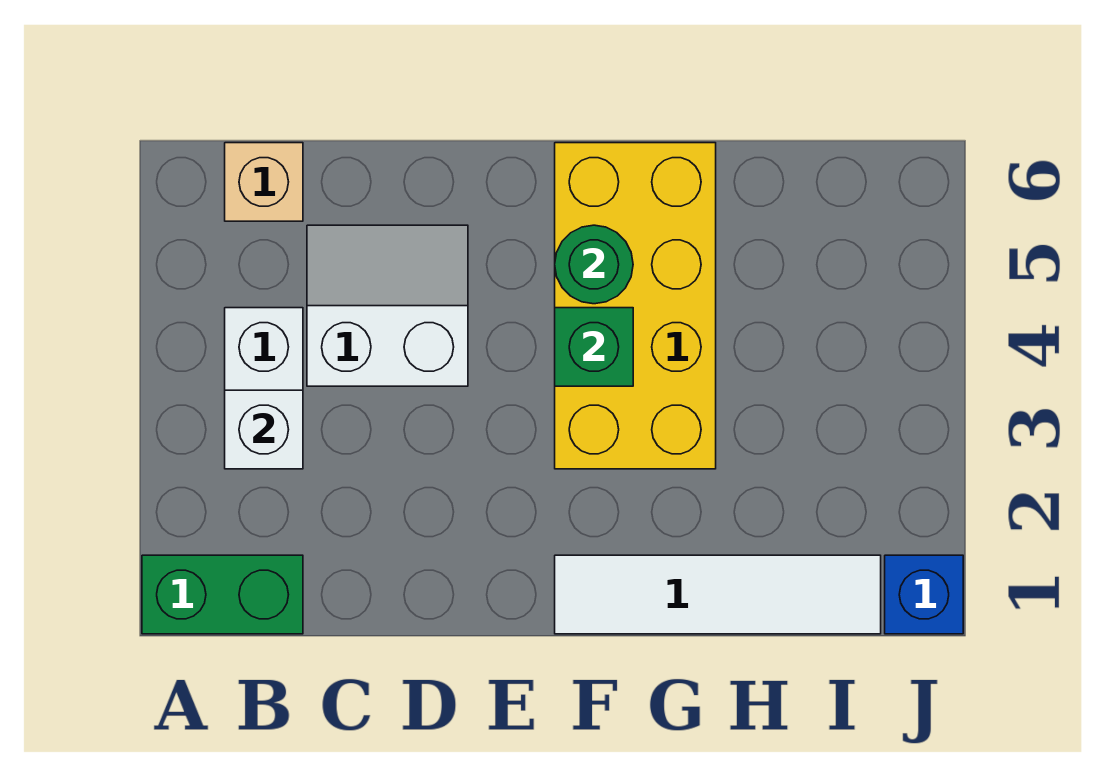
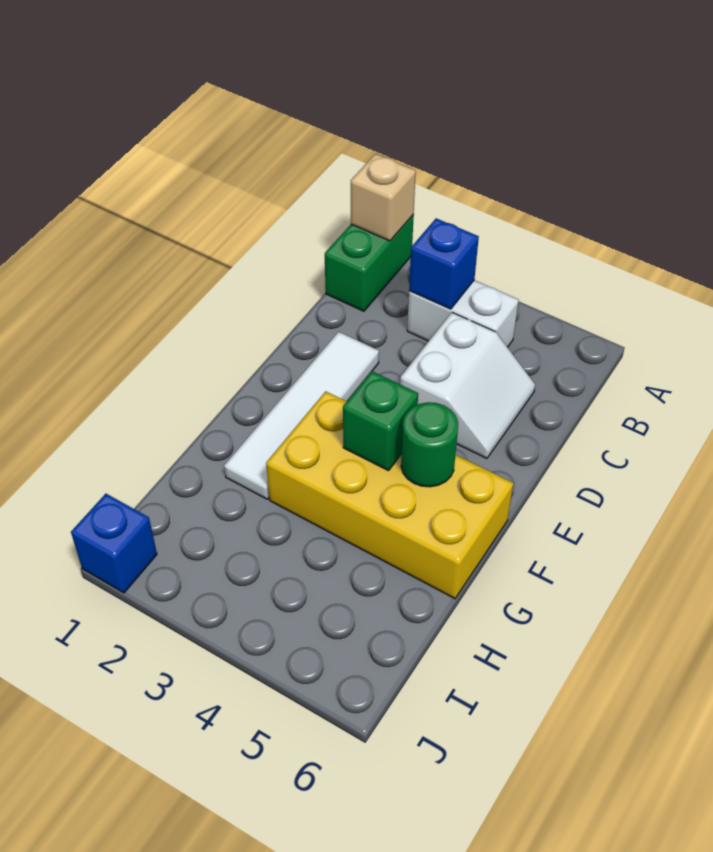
white 1x1 brick [225,390,303,469] -> blue 1x1 brick [409,218,479,309]
tan 1x1 brick [225,143,303,221] -> tan 1x1 brick moved to [351,154,416,241]
white 1x4 tile [555,555,881,634] -> white 1x4 tile moved to [224,332,379,499]

